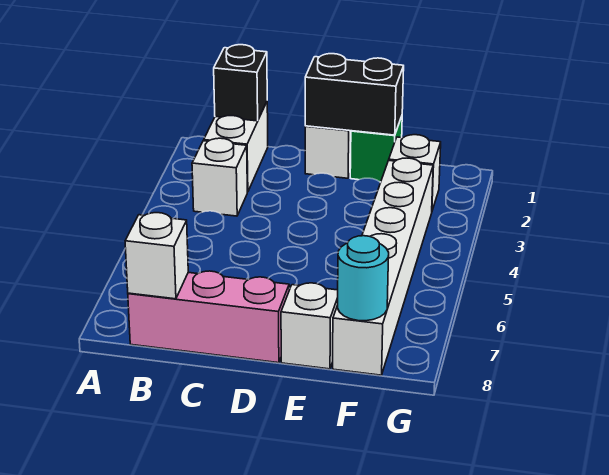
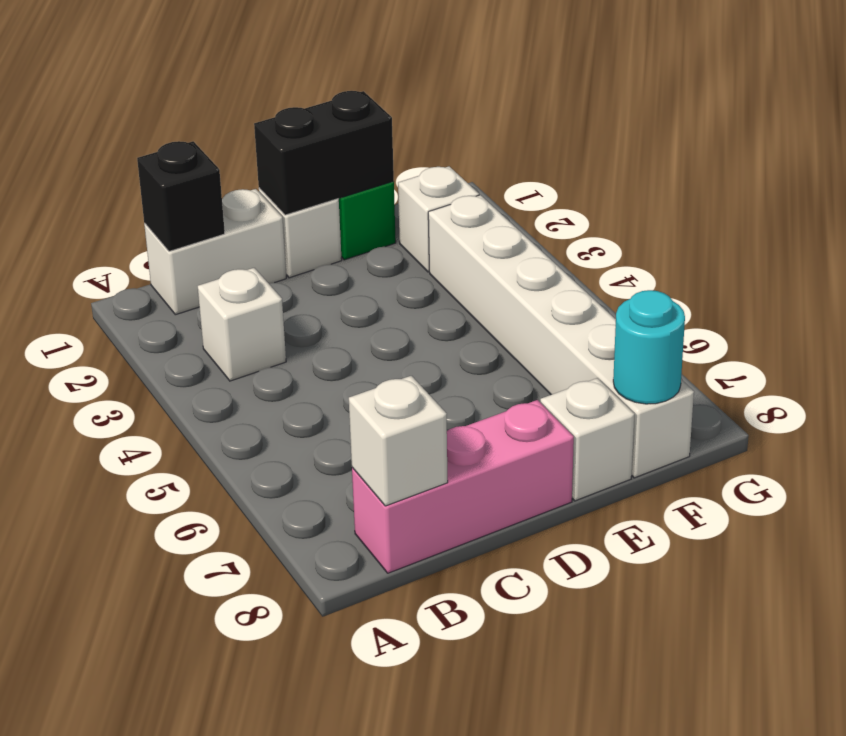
white 1x2 brick [204,102,268,192] -> white 1x2 brick turned to [144,189,286,315]

